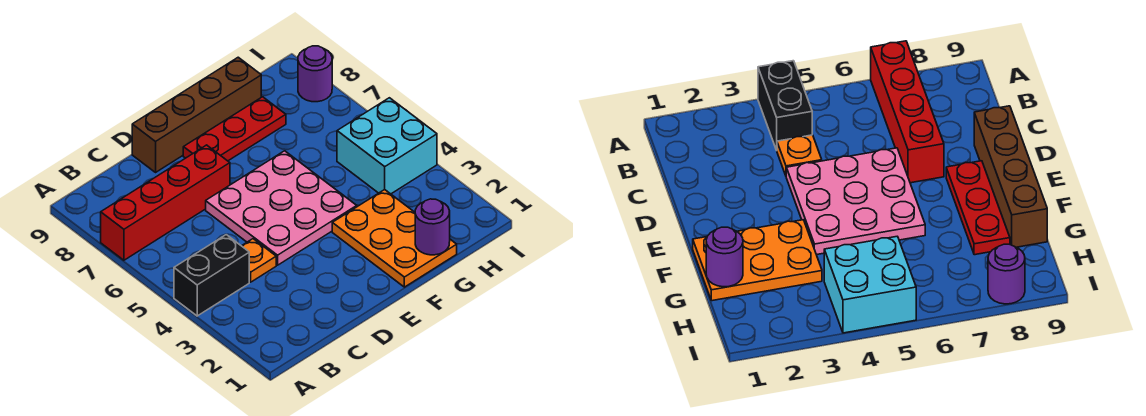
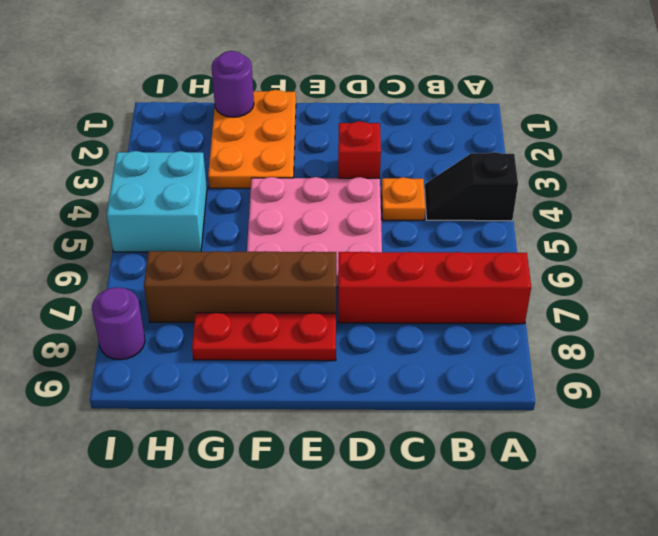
black 1x2 brick [174,235,249,316] -> black 1x2 slope [425,152,518,221]
none -> red 1x1 brick [338,121,381,178]
brown 1x4 brick [132,57,261,172] -> brown 1x4 brick moved to [144,251,336,322]

